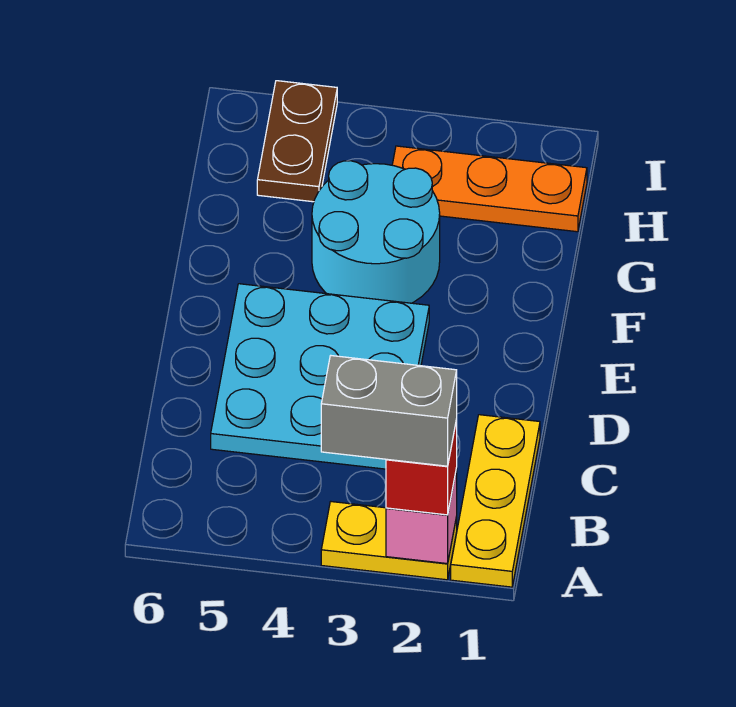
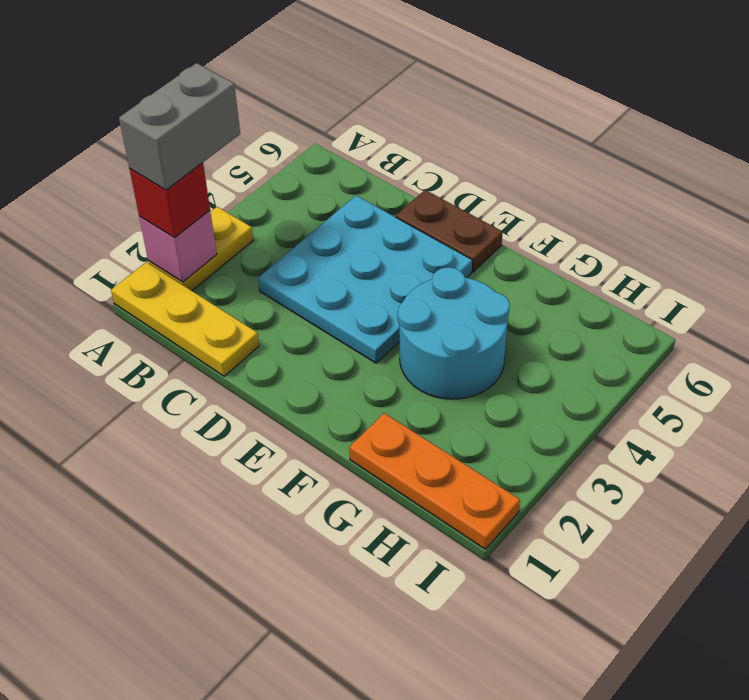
orange 1x3 plate [392,146,587,232] -> orange 1x3 plate turned to [349,413,520,549]
brown 1x2 plate [257,81,337,202] -> brown 1x2 plate moved to [396,190,503,272]

